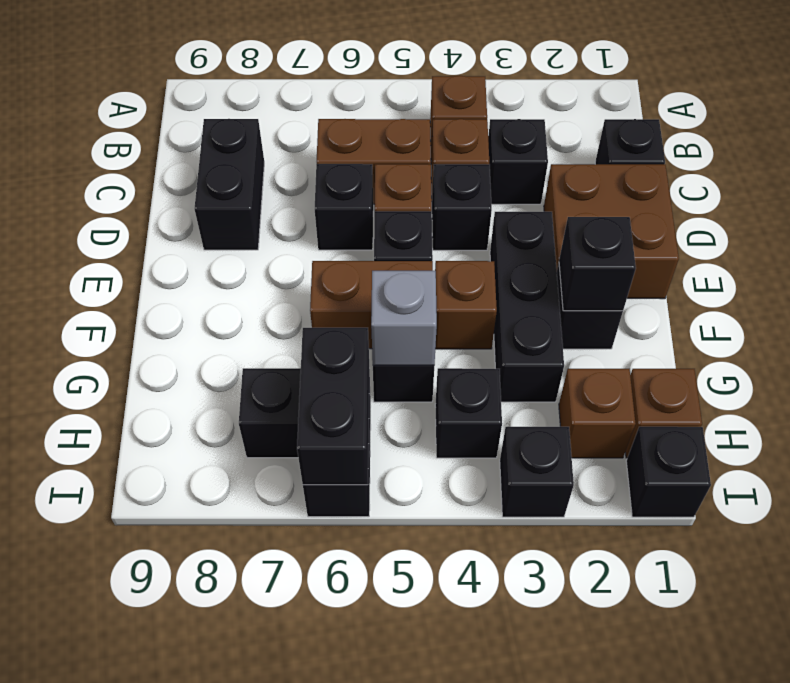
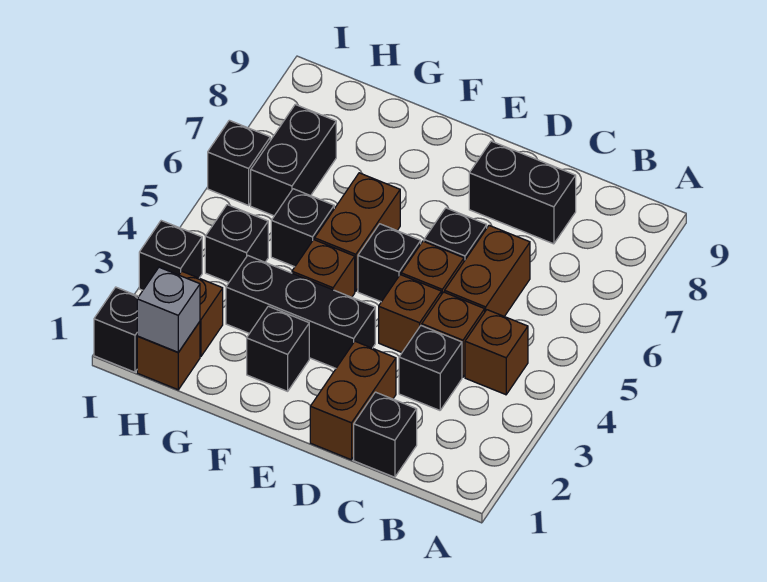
brown 2x2 brick [544,164,679,299] -> brown 1x2 brick [310,341,396,460]
black 1x1 brick [432,164,492,250] -> brown 1x1 brick [379,275,441,353]
black 1x1 brick [559,217,636,311] -> none
grey 1x1 brick [371,271,437,365] -> grey 1x1 brick moved to [137,267,200,352]
black 1x2 brick [297,328,370,485] -> none

